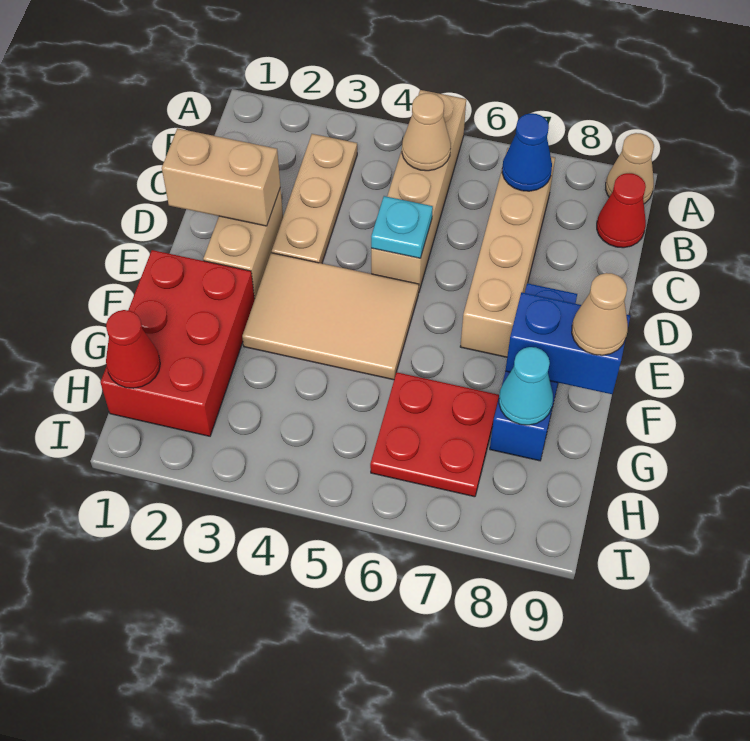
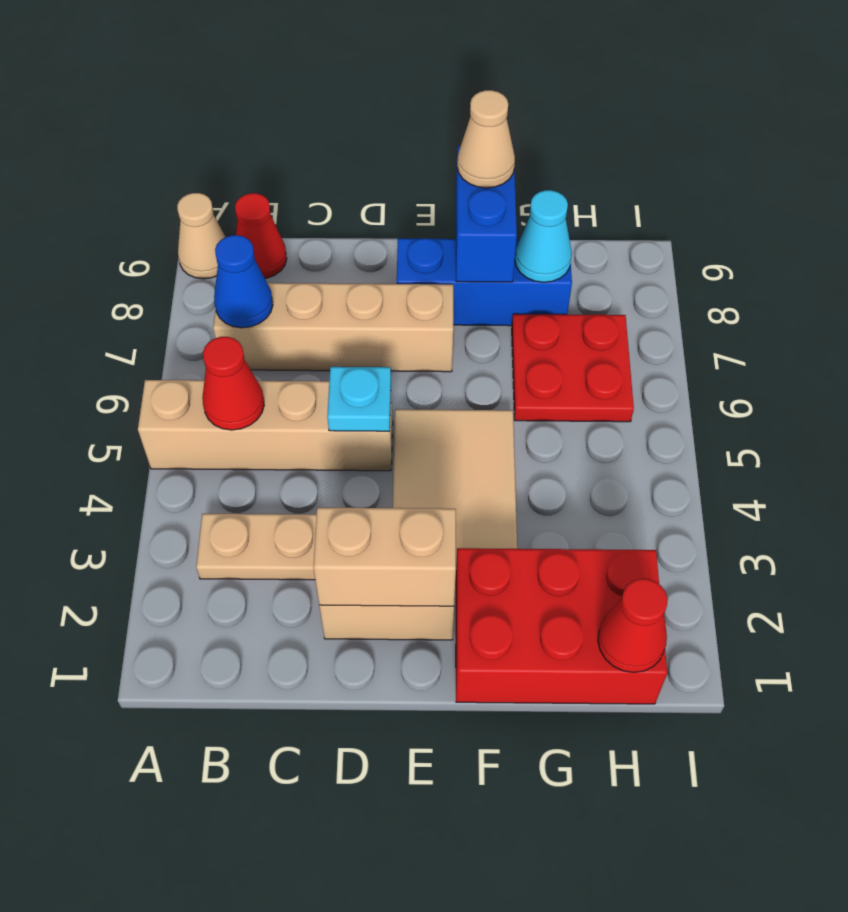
tan 1x1 cone [402,93,451,171] -> red 1x1 cone [202,337,264,430]
tan 1x2 brick [162,128,280,226] -> tan 1x2 brick turned to [313,507,456,606]

